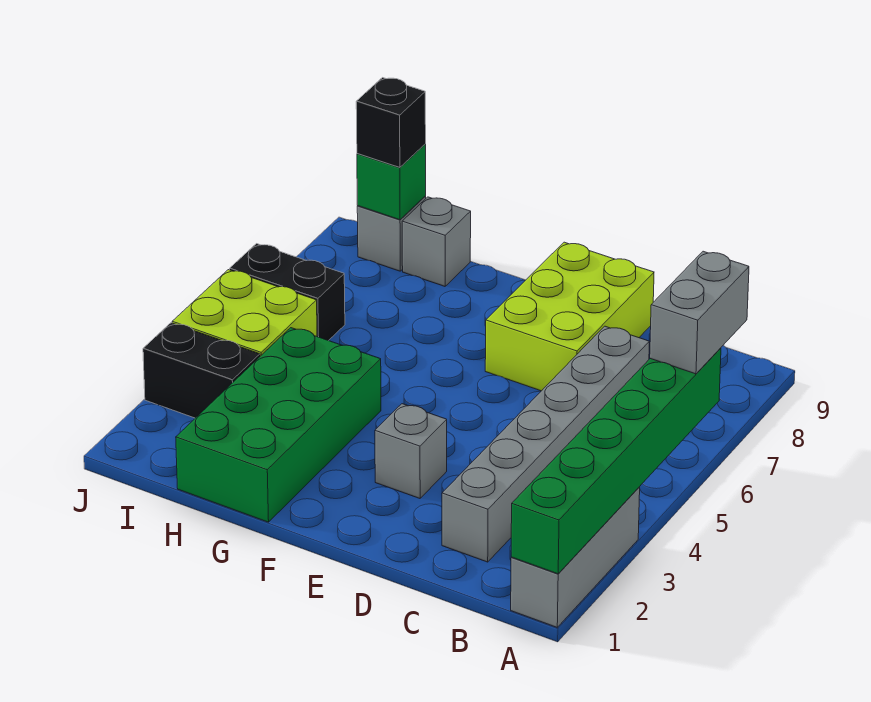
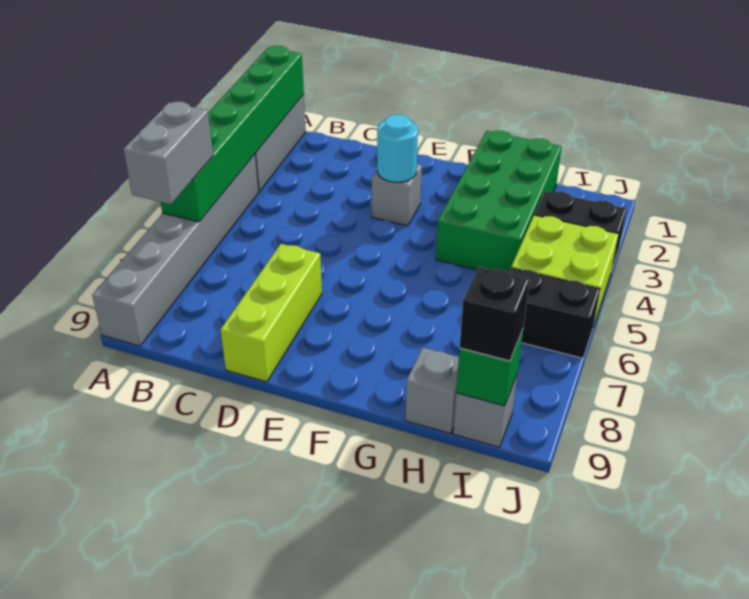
grey 1x6 brick [442,326,649,562] -> grey 1x6 brick moved to [92,154,259,346]
lime 2x3 brick [485,242,654,391] -> lime 1x3 brick [220,244,322,382]
none -> cyan 1x1 round brick [377,114,418,182]

